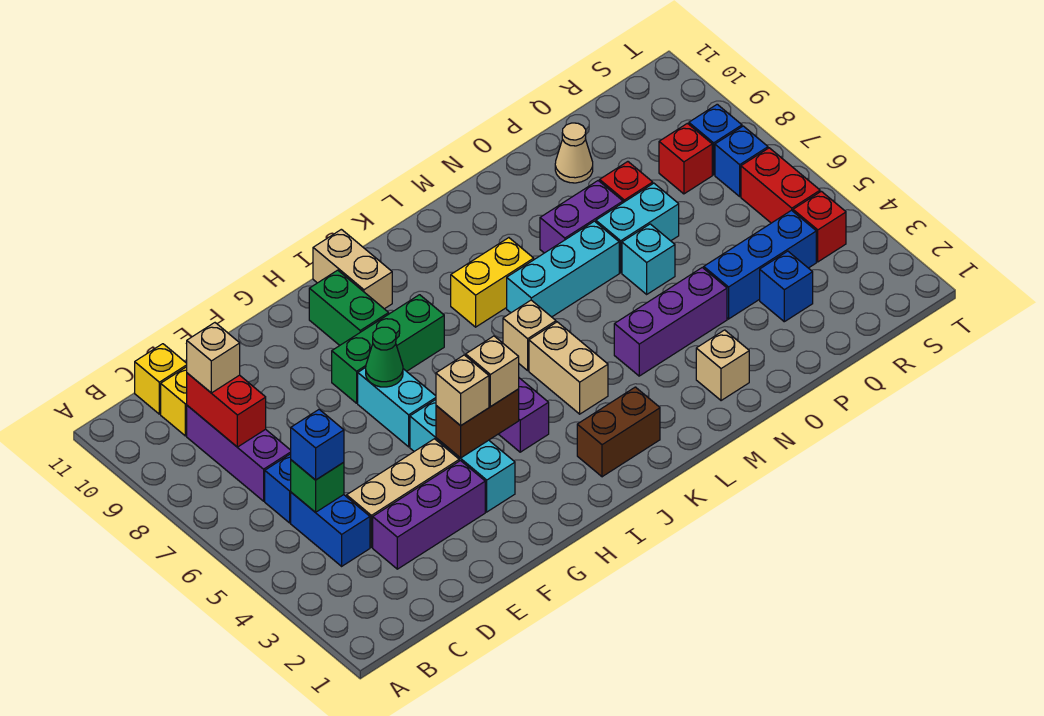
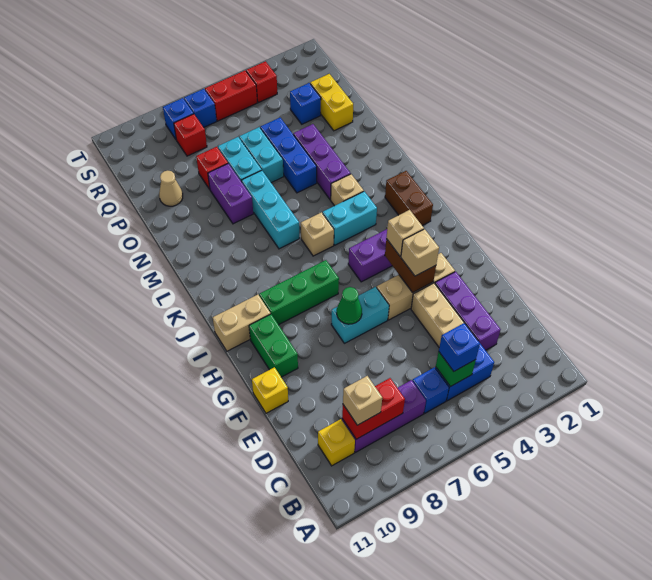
yellow 1x1 brick [135,344,187,414] -> yellow 1x1 brick moved to [252,367,288,413]
cyan 1x3 brick [410,400,515,512] -> tan 1x3 brick [377,253,455,320]
green 1x3 brick [332,295,444,403] -> green 1x3 brick turned to [259,260,339,325]
green 1x2 brick [309,270,389,345] -> green 1x2 brick turned to [249,314,298,377]
tan 1x2 brick [529,322,608,414] -> cyan 1x2 brick [323,191,377,245]
yellow 1x2 brick [451,238,534,327] -> yellow 1x2 brick moved to [310,74,353,131]
tan 1x1 brick [696,330,749,401] -> tan 1x1 brick moved to [331,174,364,206]
cyan 1x1 brick [622,224,675,294] -> cyan 1x2 brick [239,127,284,183]
blue 1x3 brick [704,210,816,319] -> blue 1x3 brick moved to [260,118,317,193]

